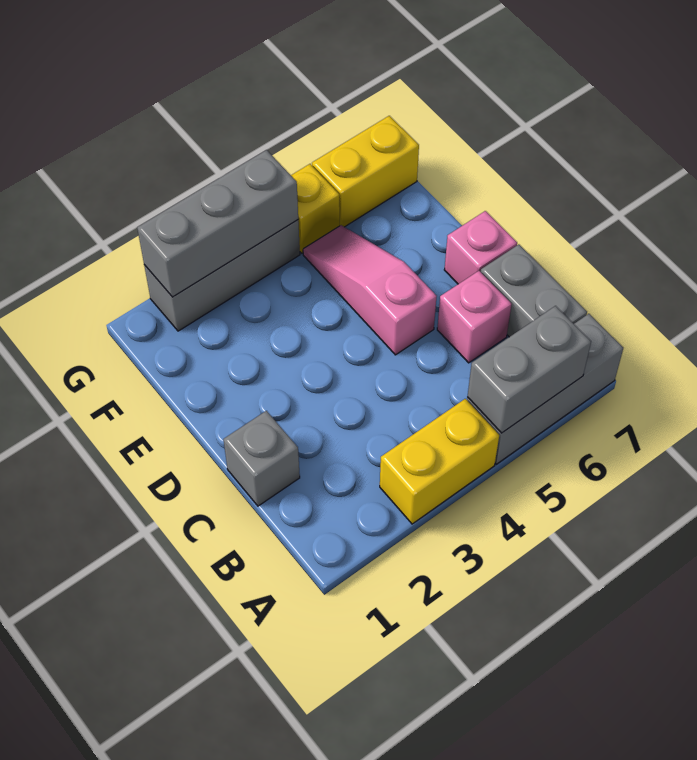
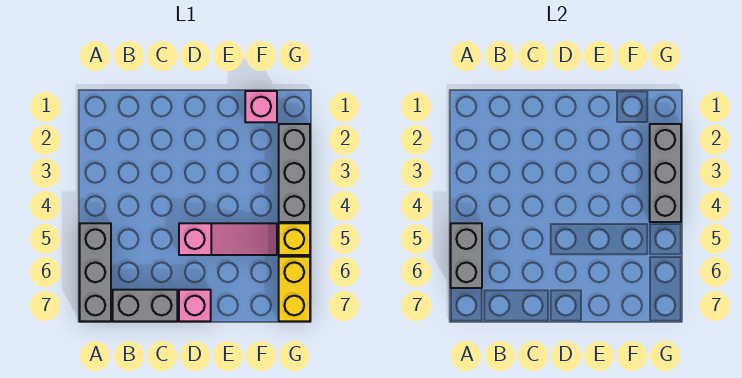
yellow 1x2 brick [380,399,499,524] -> none
grey 1x1 brick [223,411,300,506] -> none
pink 1x1 brick [437,271,512,363] -> pink 1x1 brick moved to [245,91,277,122]

